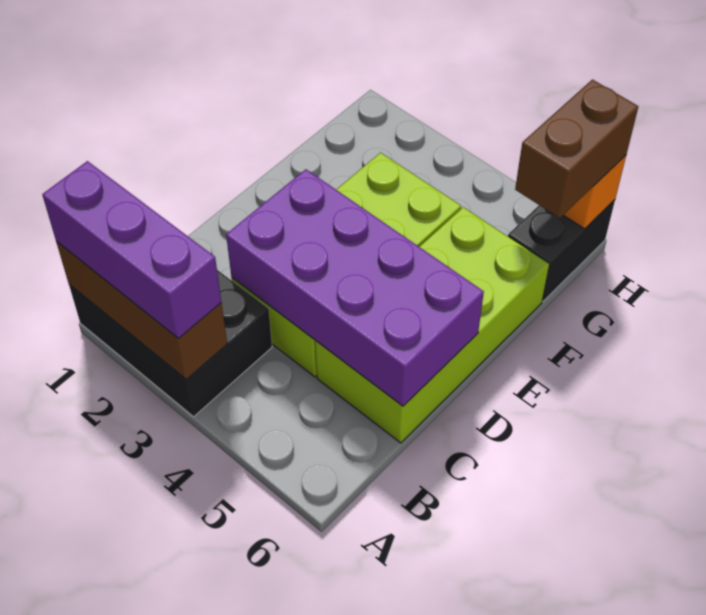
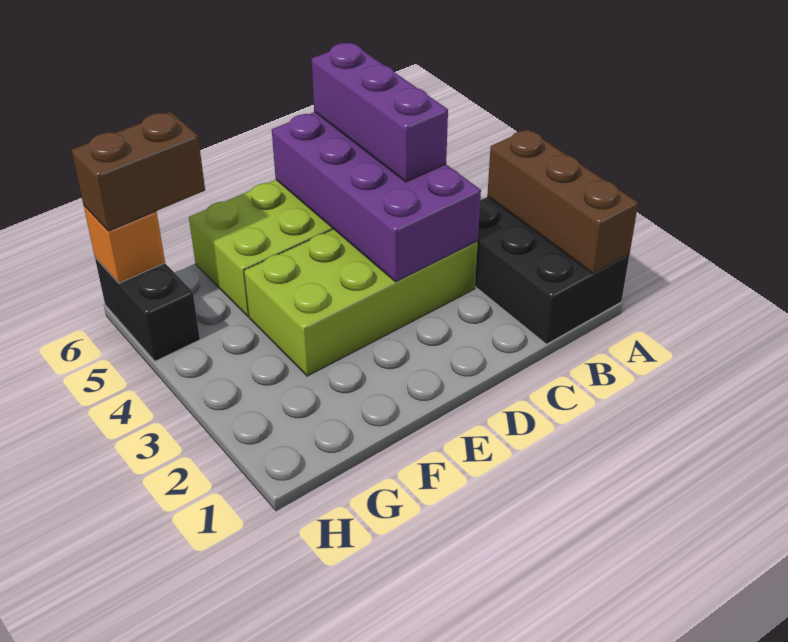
purple 1x3 brick [42,161,221,338] -> purple 1x3 brick moved to [311,43,448,182]
black 1x2 brick [508,200,615,301] -> black 1x2 brick turned to [95,258,200,361]

